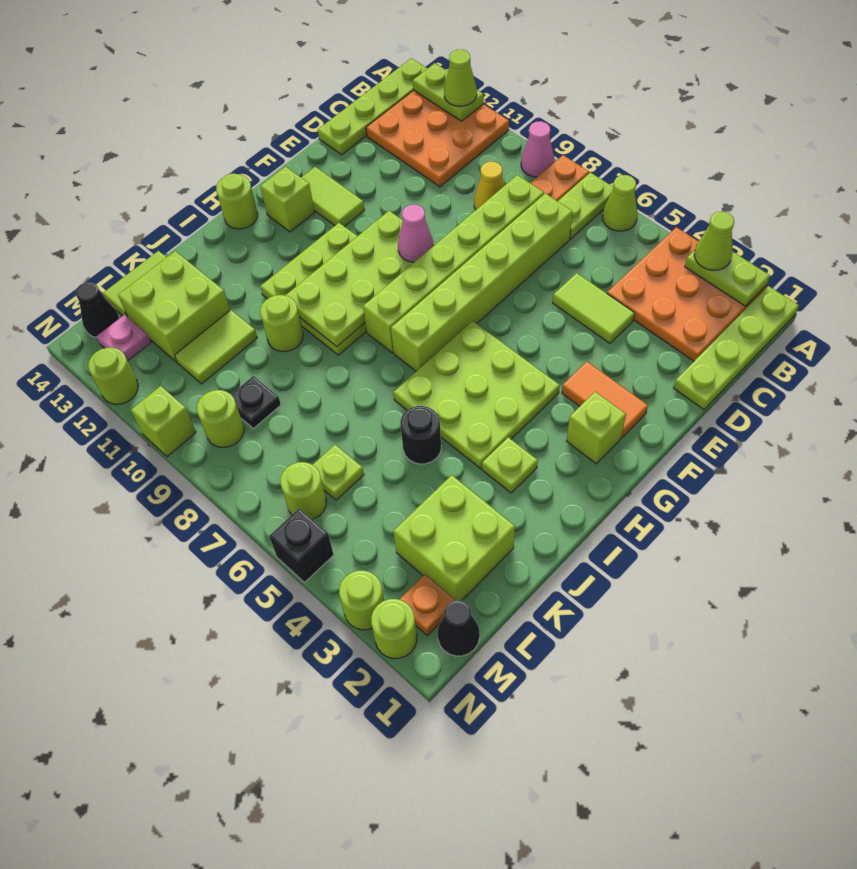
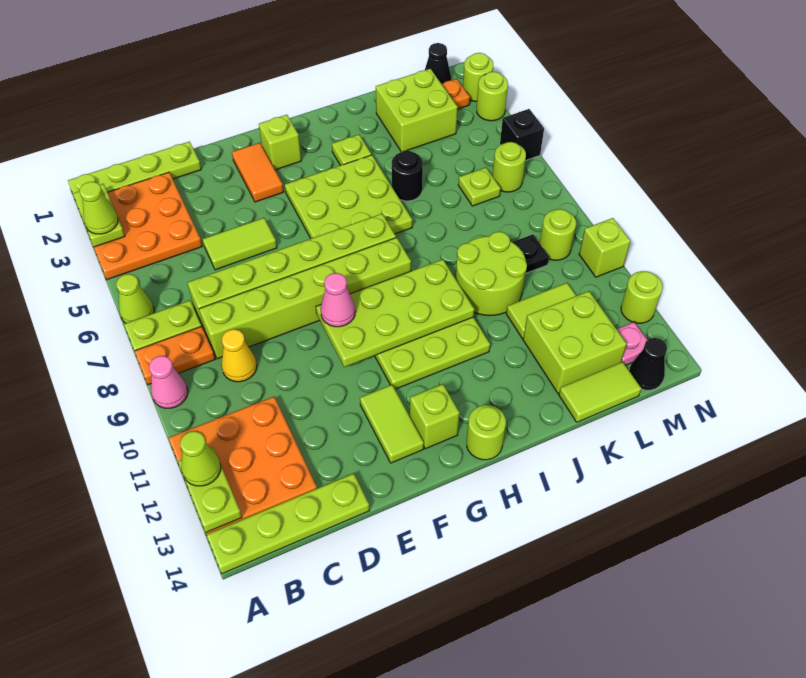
lime 1x2 tile [553,273,635,343] -> lime 1x2 tile turned to [203,218,277,270]
lime 1x1 round brick [260,295,303,352] -> lime 2x2 round brick [456,232,527,316]

